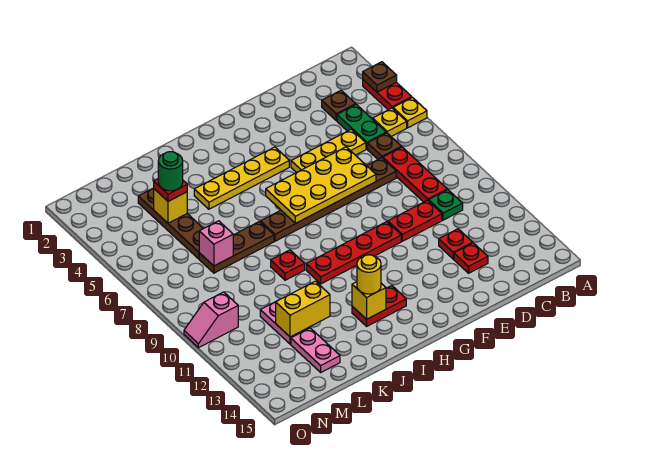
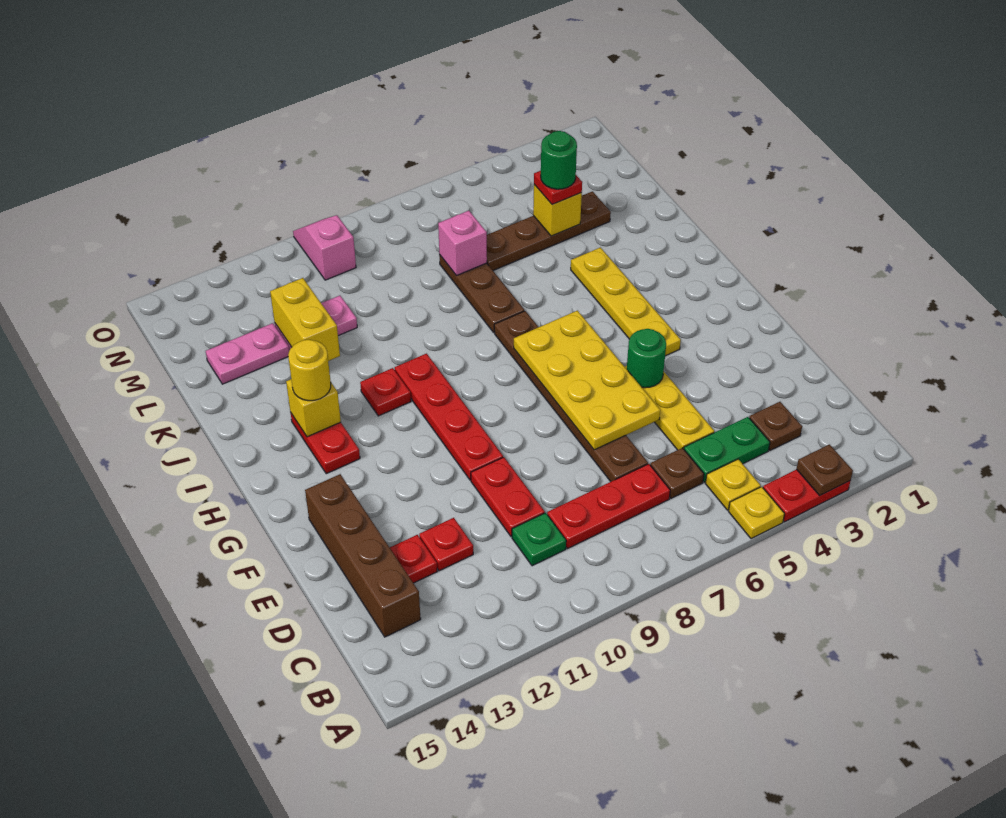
none -> brown 1x4 brick [305,474,421,637]
none -> green 1x1 round brick [627,329,666,388]
red 1x1 plate [271,250,305,280] -> red 1x1 plate moved to [360,368,411,416]

